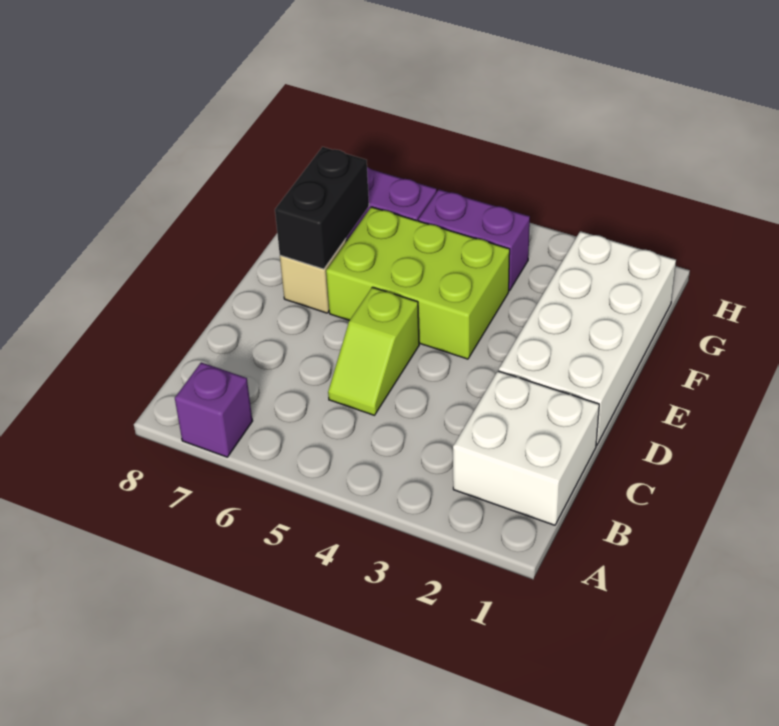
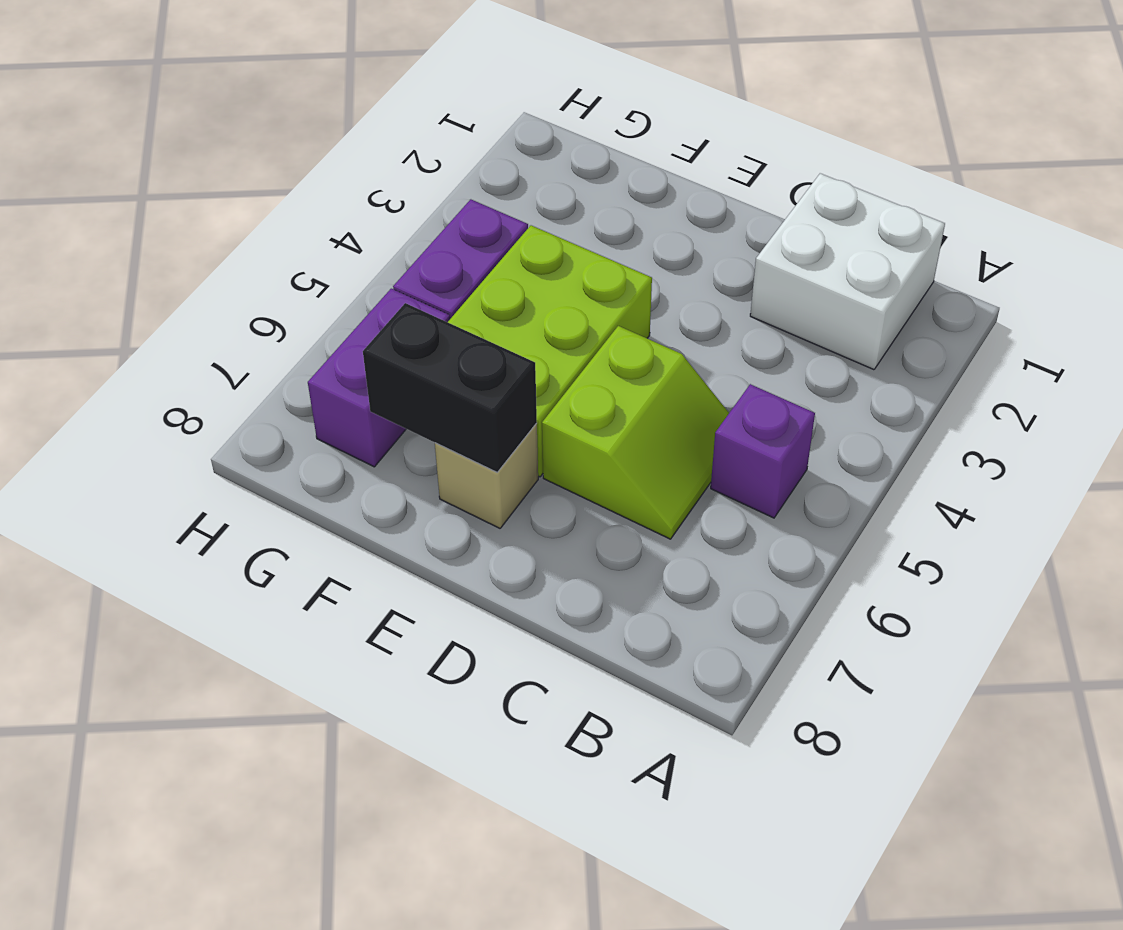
purple 1x1 brick [175,362,252,457] -> purple 1x1 brick moved to [711,384,815,518]
lime 1x2 slope [328,287,419,415] -> lime 2x2 slope [542,326,729,539]
white 2x4 brick [499,231,676,446] -> none

